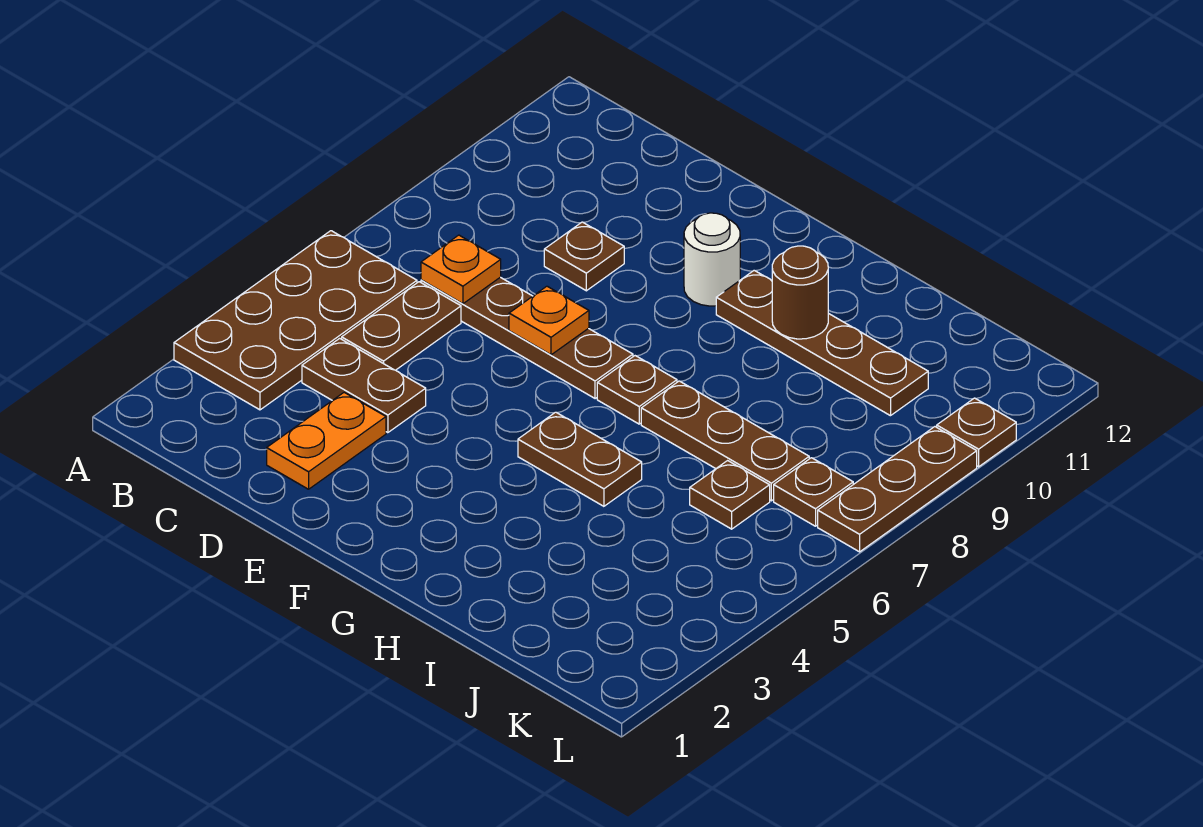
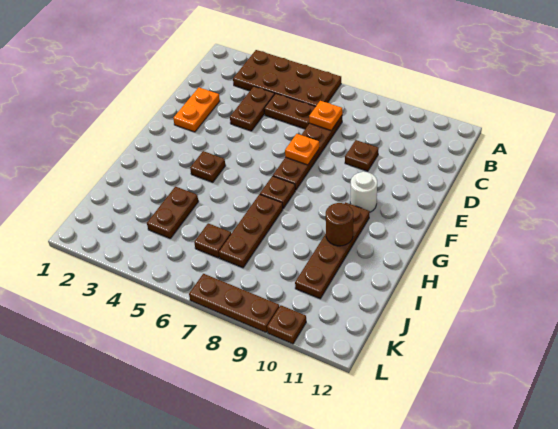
orange 1x2 plate [267,392,386,489] -> orange 1x2 plate turned to [173,88,220,132]
brown 1x2 plate [518,412,642,506] -> brown 1x2 plate moved to [147,187,198,238]
brown 1x1 plate [774,458,853,526] -> brown 1x1 plate moved to [190,151,225,182]

